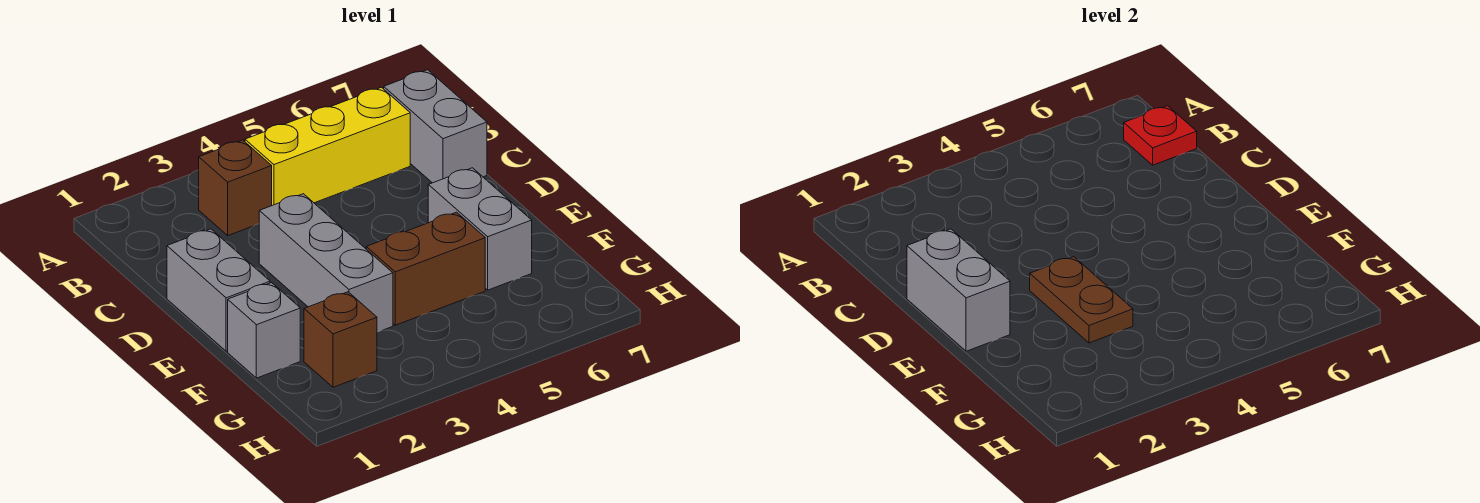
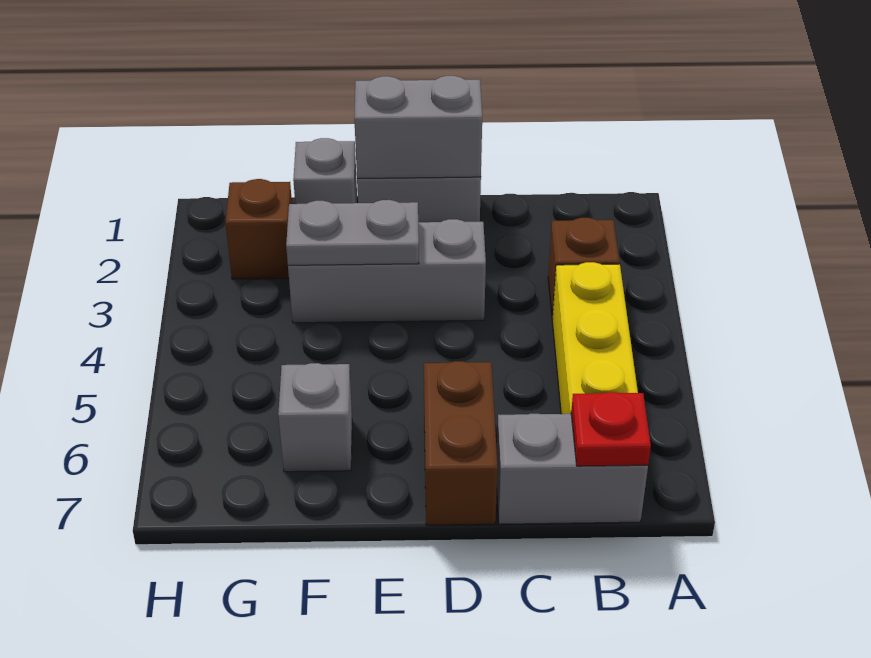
brown 1x2 plate [1030,257,1133,343] -> grey 1x2 plate [286,200,419,265]
grey 1x2 brick [428,168,532,290] -> grey 1x1 brick [278,363,352,472]
brown 1x2 brick [366,212,485,325] -> brown 1x2 brick moved to [424,361,498,525]

